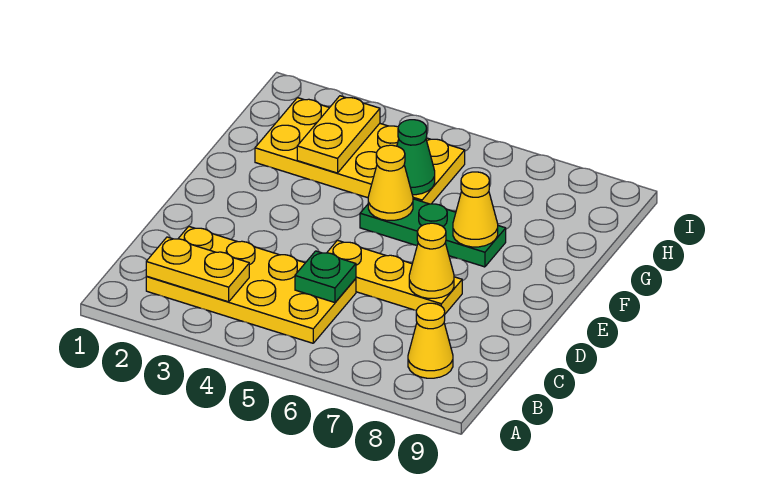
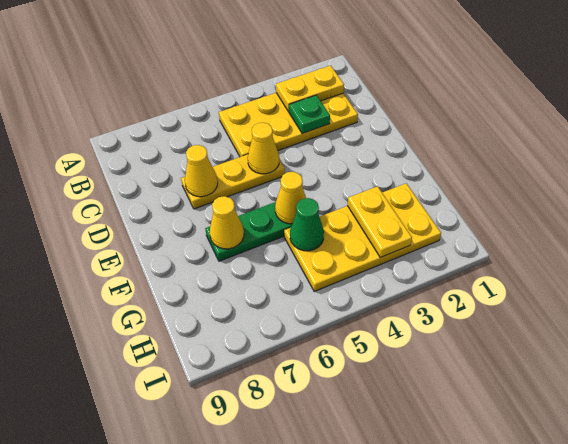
yellow 1x1 cone [408,303,453,378] -> yellow 1x1 cone moved to [248,122,279,174]
green 1x1 plate [295,251,356,302] -> green 1x1 plate moved to [289,95,330,134]

